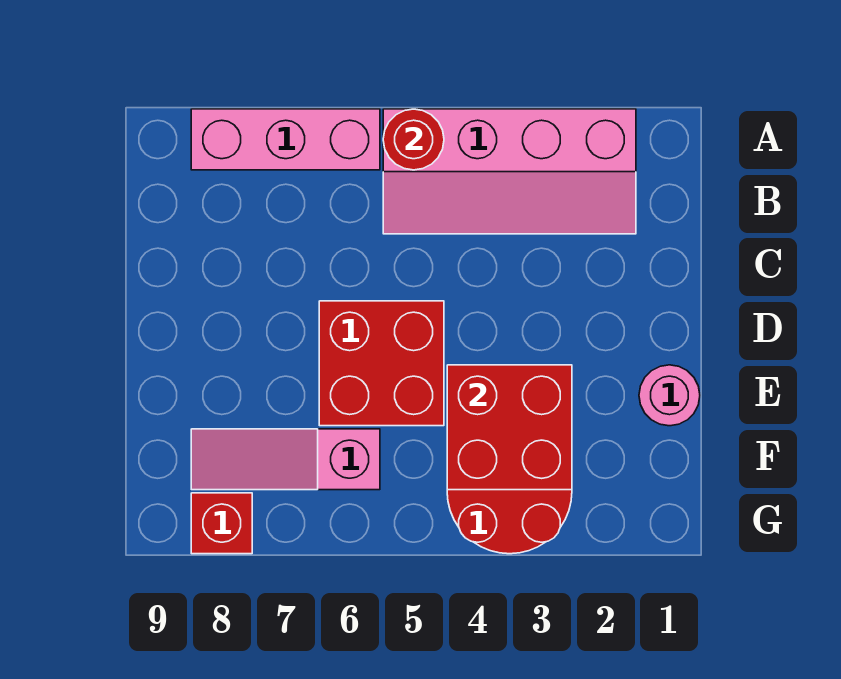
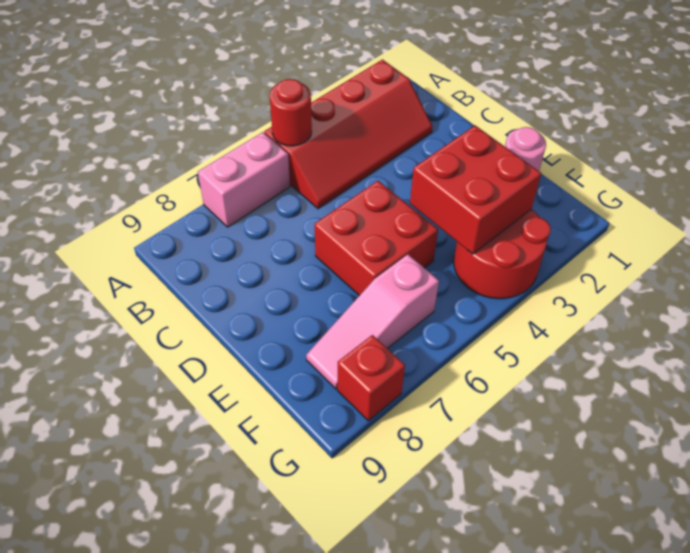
pink 2x4 slope [383,109,636,234] -> red 2x4 slope [264,60,433,209]
pink 1x3 brick [191,109,380,170] -> pink 1x2 brick [198,132,290,227]

